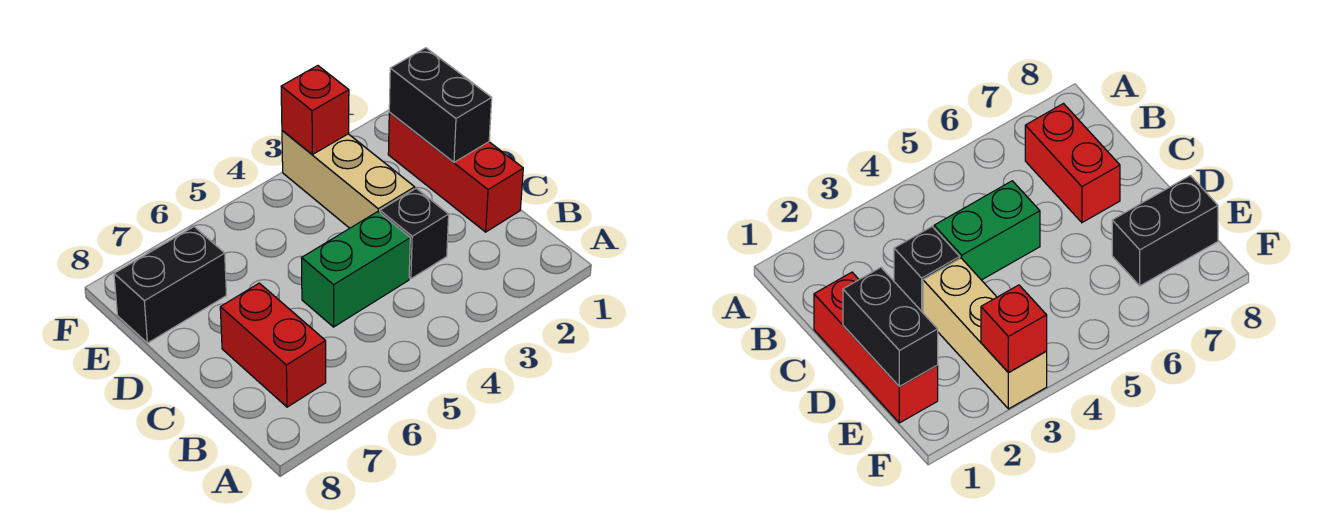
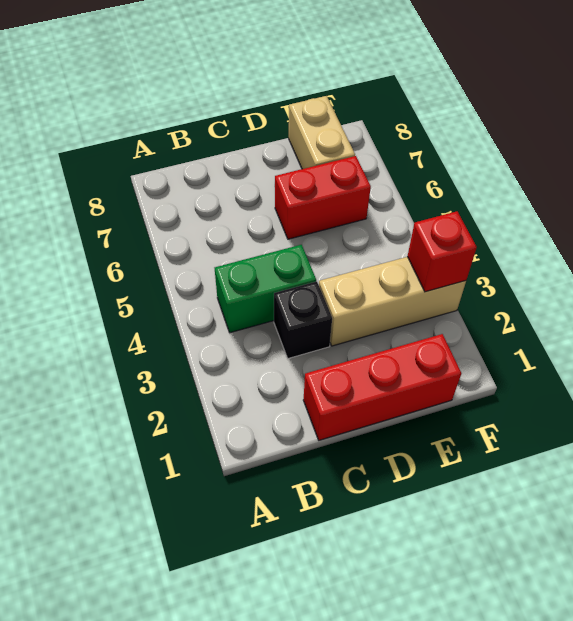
red 1x2 brick [220,283,326,407] -> red 1x2 brick moved to [275,156,371,239]
green 1x2 brick [301,212,410,327] -> green 1x2 brick turned to [215,245,316,333]
black 1x2 brick [389,48,492,162] -> none
black 1x2 brick [114,227,226,343] -> tan 1x2 brick [289,96,355,169]

